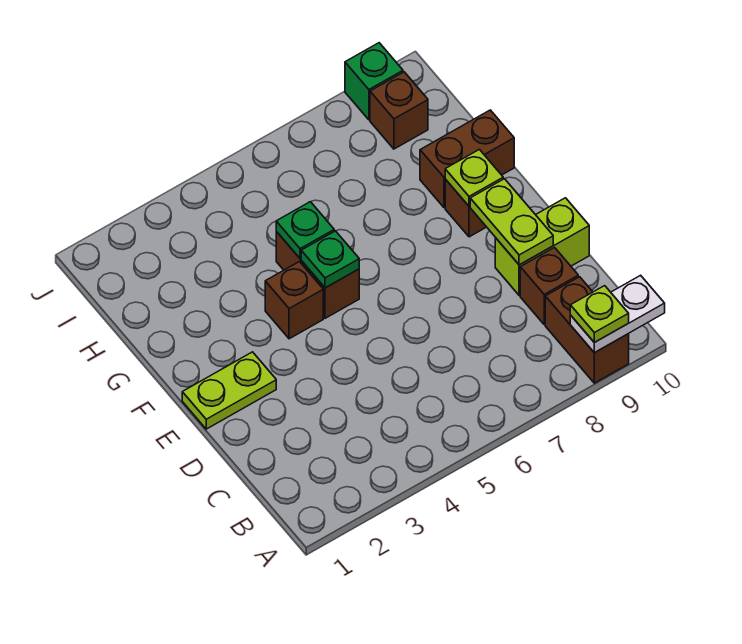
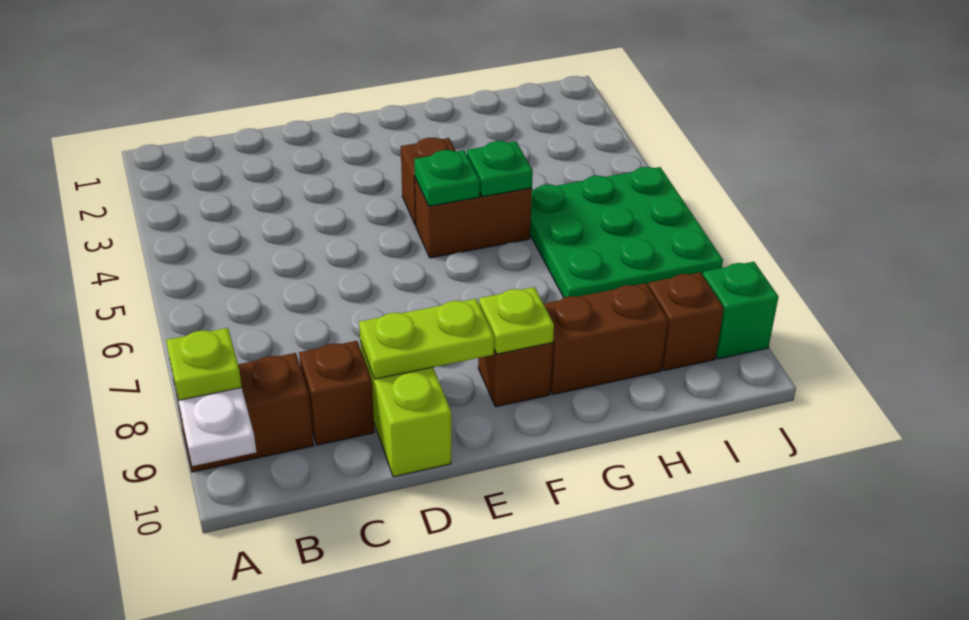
lime 1x2 plate [182,352,276,429] -> none
brown 1x2 brick [420,110,514,208] -> brown 1x2 brick turned to [543,283,668,394]
none -> green 3x3 plate [530,167,723,298]

